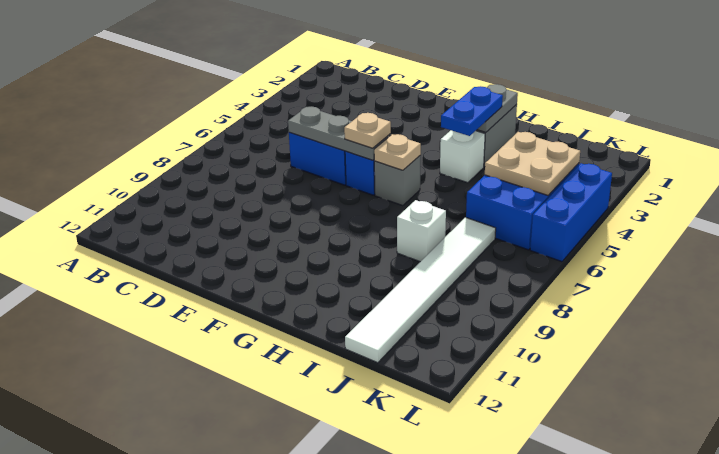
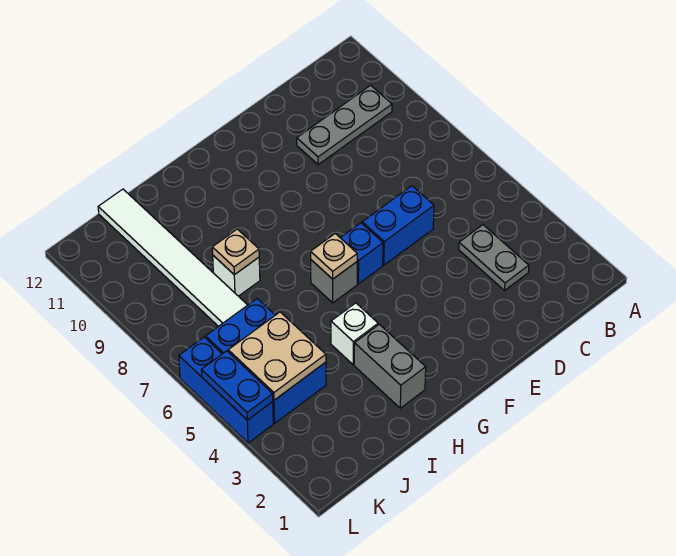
grey 1x3 plate [288,107,391,160] -> grey 1x3 plate moved to [297,85,392,165]
tan 1x1 plate [344,113,391,148] -> tan 1x1 plate moved to [212,229,259,275]
grey 1x2 plate [477,84,518,132] -> grey 1x2 plate moved to [459,225,529,290]
blue 1x2 plate [441,86,503,136] -> blue 1x2 plate moved to [202,351,273,420]

